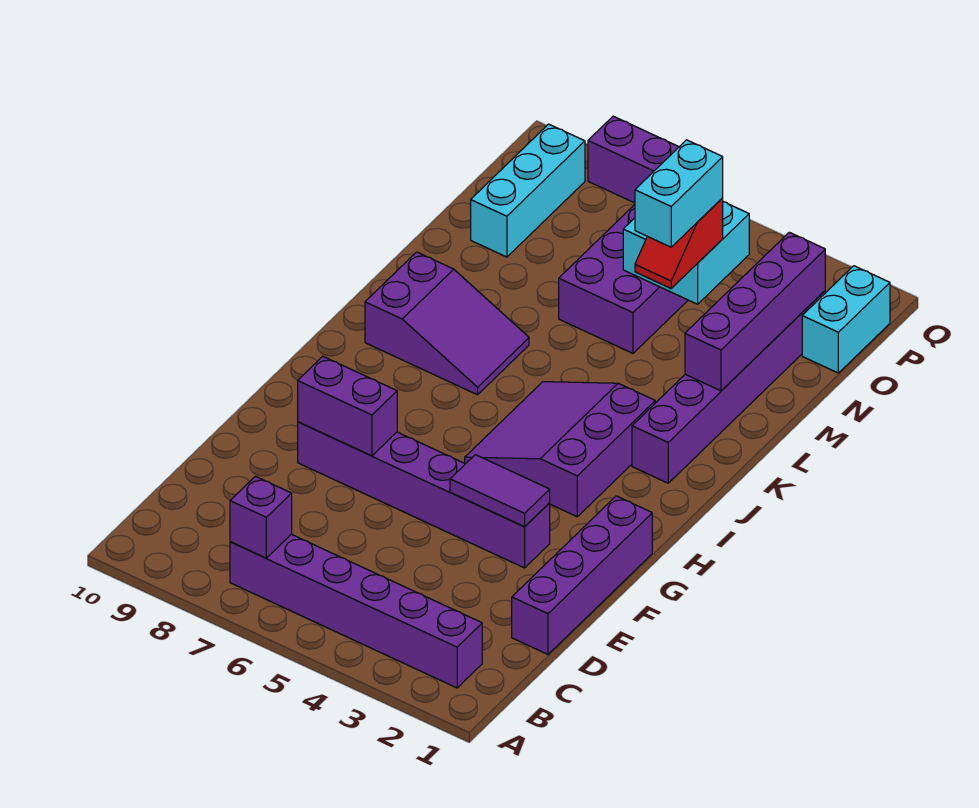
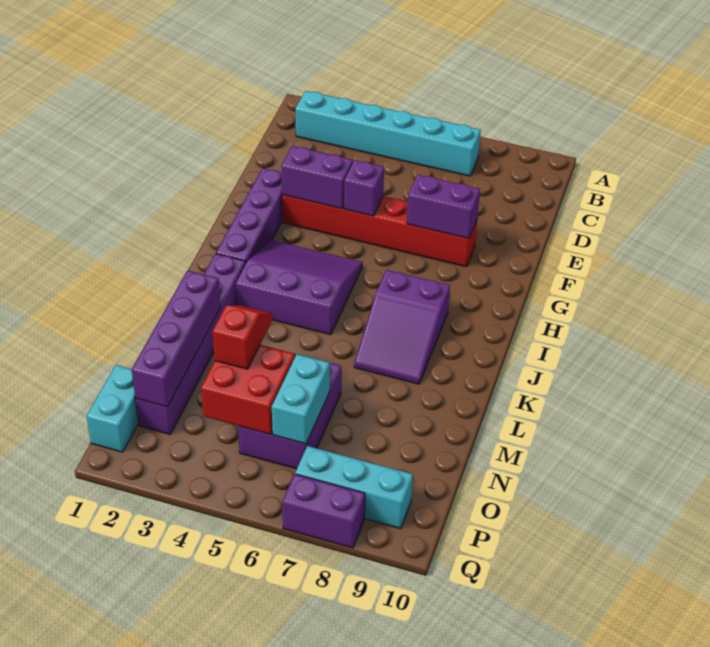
purple 1x6 brick [230,534,482,688] -> cyan 1x6 brick [295,91,481,176]
purple 1x1 brick [230,476,292,558] -> purple 1x1 brick moved to [344,160,384,216]
purple 1x4 brick [512,496,652,654] -> purple 1x4 brick moved to [216,168,283,263]
purple 1x6 brick [298,422,550,568] -> red 1x6 brick [282,195,477,267]
purple 1x2 tile [450,455,550,527] -> purple 1x2 brick [281,146,353,209]
purple 3x3 slope [465,382,655,517] -> purple 3x3 slope turned to [235,240,363,335]
purple 2x3 slope [365,252,529,395] -> purple 2x3 slope turned to [354,270,450,384]
cyan 1x2 brick [635,140,723,247] -> cyan 1x2 brick moved to [272,354,330,444]
cyan 2x2 brick [623,202,749,304] -> red 2x2 brick [201,345,295,434]
cyan 1x3 brick [471,124,585,257] -> cyan 1x3 brick turned to [295,446,413,529]

